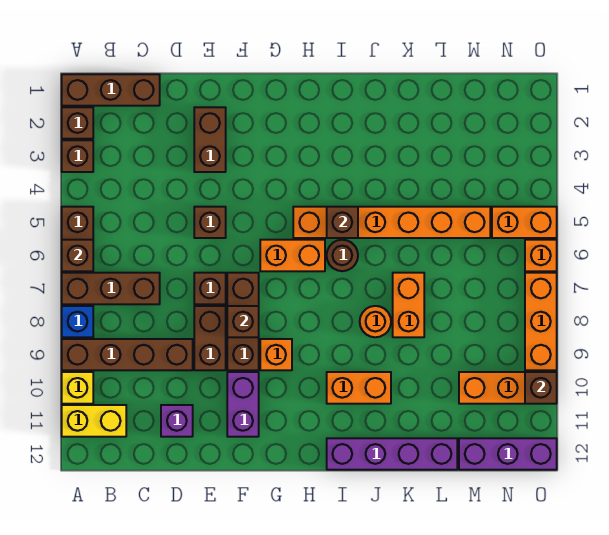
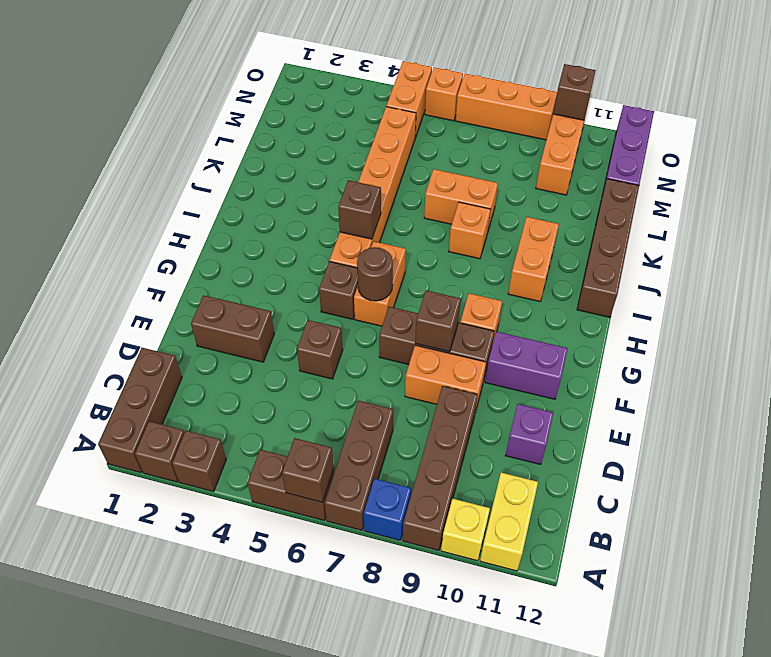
brown 1x1 brick [194,273,226,304] -> brown 1x1 brick moved to [319,261,358,319]
brown 1x2 brick [194,306,226,370] -> orange 1x2 brick [405,345,486,412]
brown 1x1 round brick [327,240,358,271] -> brown 1x1 round brick moved to [357,247,393,301]
purple 1x4 brick [327,438,457,470] -> brown 1x4 brick [577,179,639,317]
orange 1x1 round brick [360,306,391,337] -> orange 1x1 brick [449,202,491,259]

